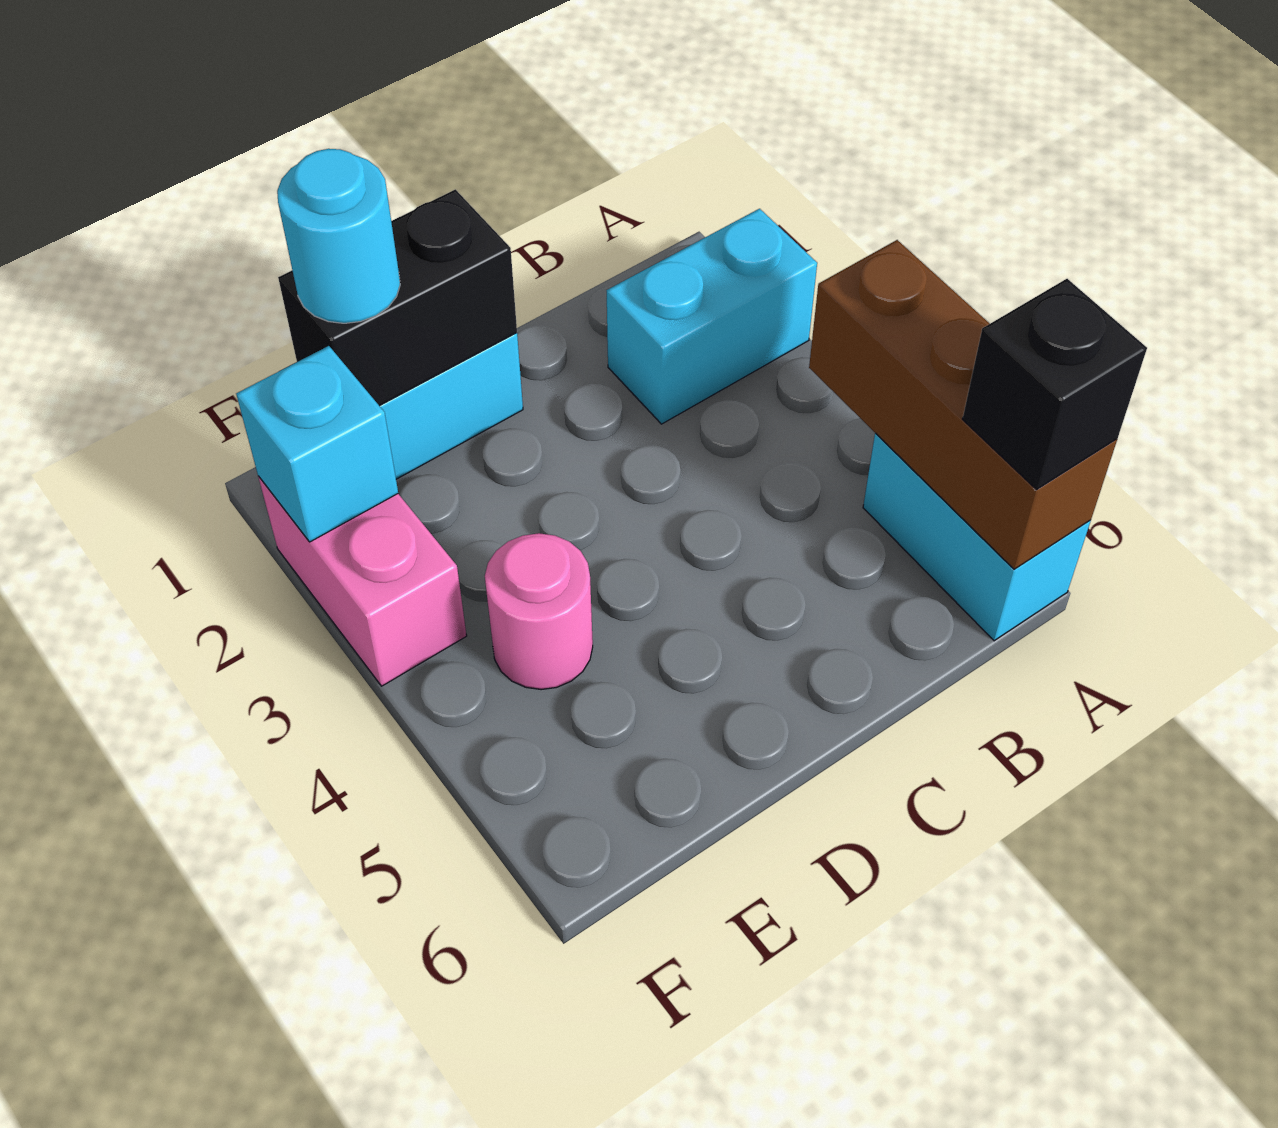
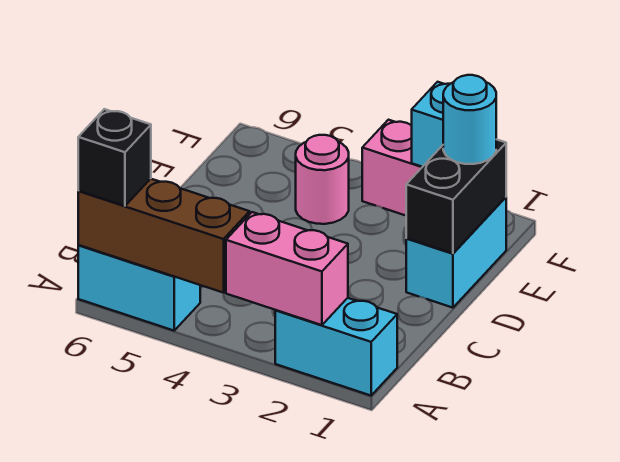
cyan 1x2 brick [606,209,817,424] -> cyan 1x2 brick turned to [275,298,397,396]
none -> pink 1x2 brick [226,212,348,325]

